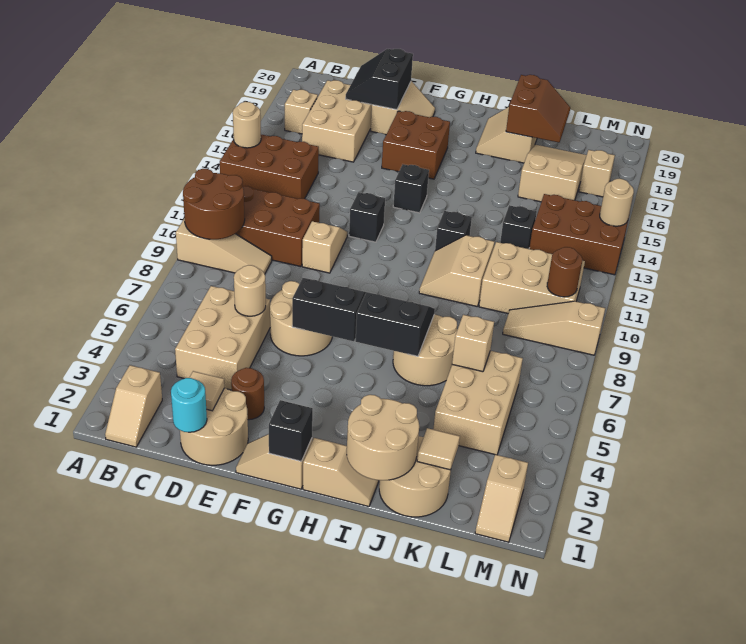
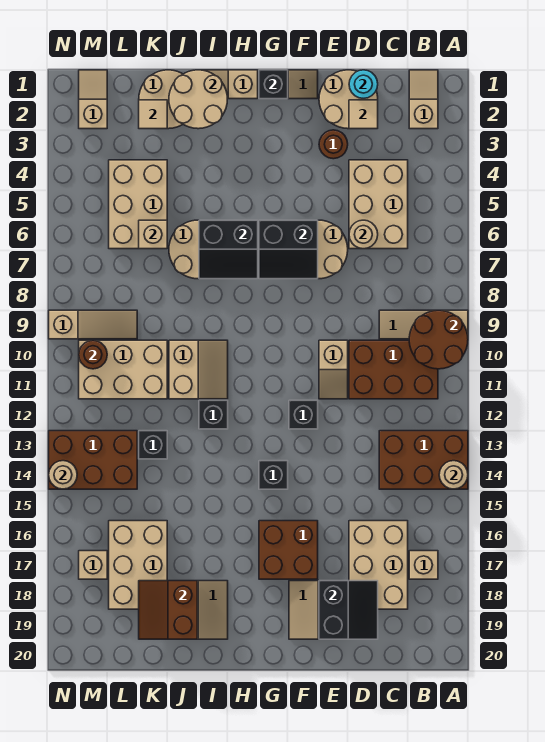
tan 2x3 slope [518,145,587,202] -> tan 2x3 brick [109,521,167,609]

